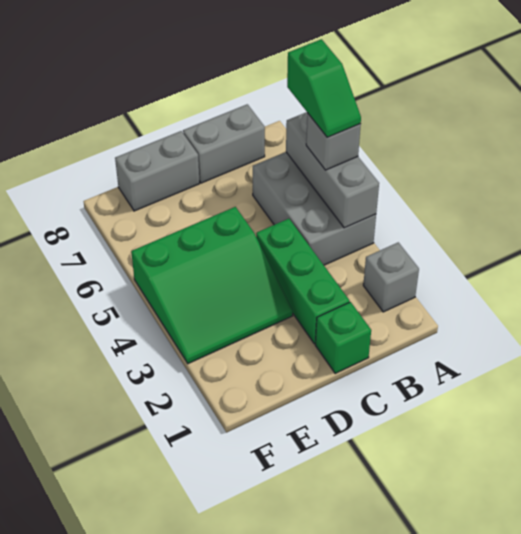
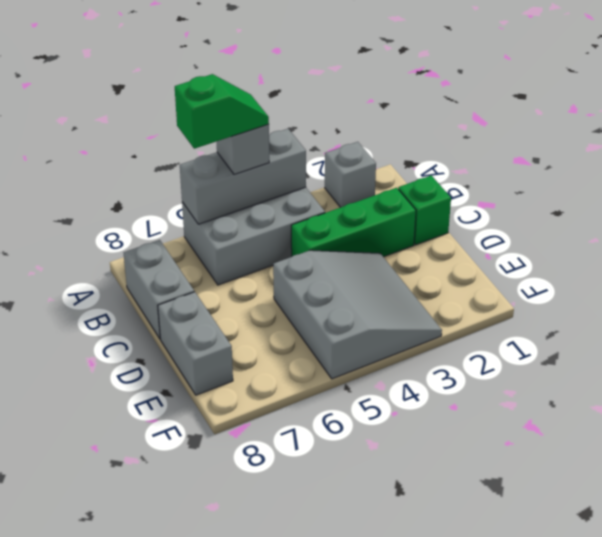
green 3x3 slope [131,207,293,364] -> grey 3x3 slope [273,250,442,379]

